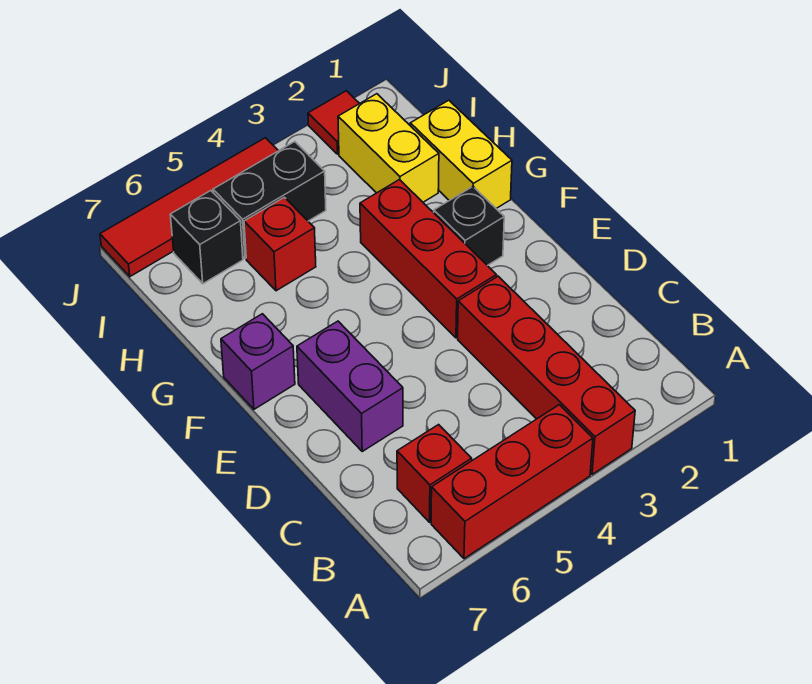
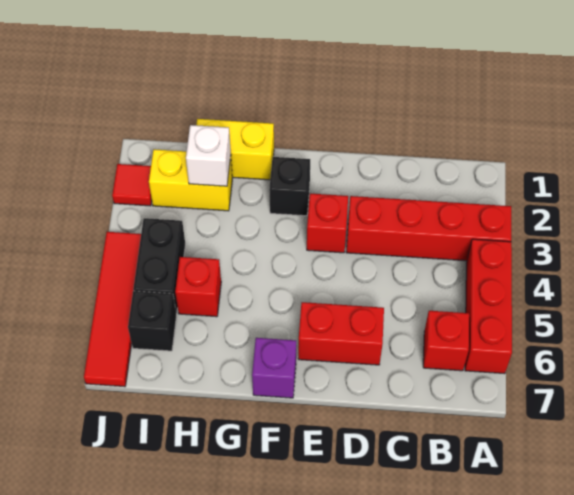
purple 1x2 brick [297,321,403,451] -> red 1x2 brick [298,302,384,365]
red 1x3 brick [360,180,496,338] -> red 1x1 brick [307,194,348,253]
none -> white 1x1 brick [186,125,231,186]

